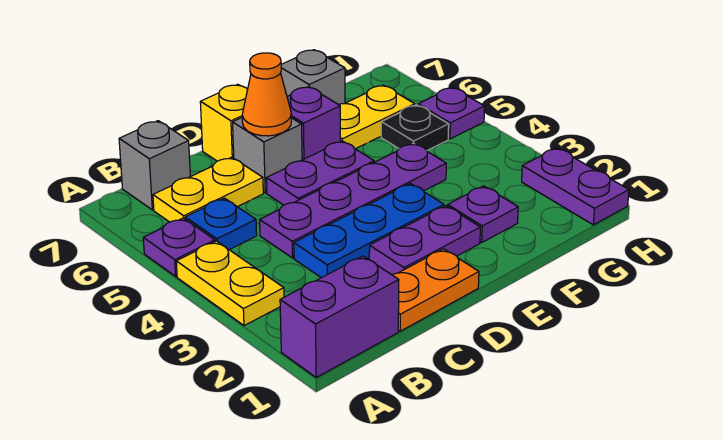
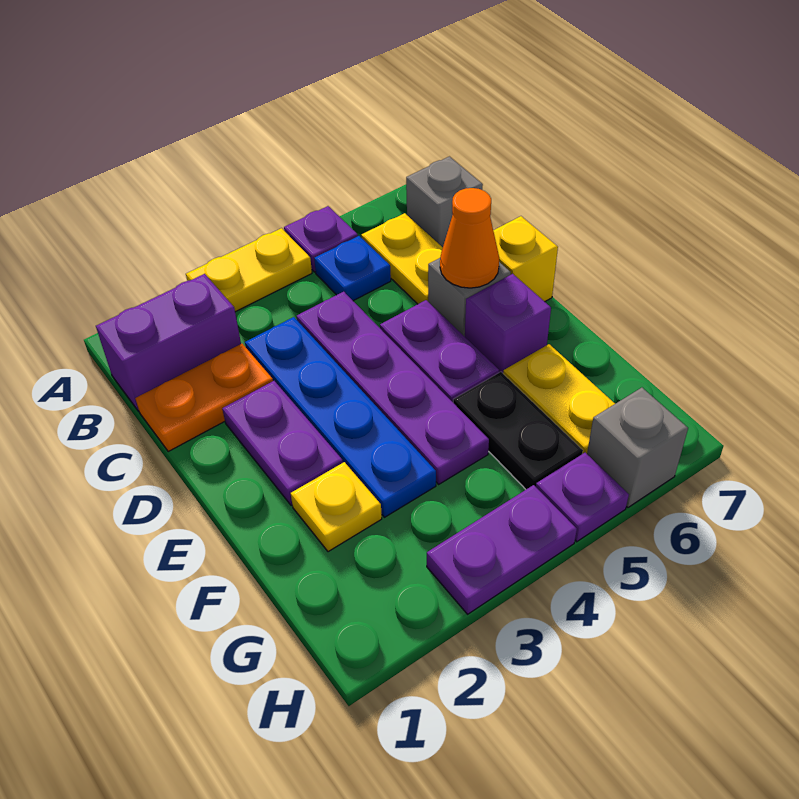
purple 1x2 brick [280,256,399,377] -> purple 1x2 brick turned to [96,274,241,411]
orange 1x2 plate [393,249,479,331] -> orange 1x2 plate turned to [135,344,273,452]
blue 1x3 plate [294,183,444,278] -> blue 1x4 plate [245,317,436,517]
purple 1x1 plate [448,186,518,242] -> yellow 1x1 plate [291,462,382,552]
grey 1x1 brick [281,50,345,104] -> grey 1x1 brick moved to [587,388,688,507]
black 1x1 plate [381,105,449,150] -> black 1x2 plate [453,372,583,489]
purple 1x2 plate [522,148,629,225] -> purple 1x2 plate moved to [427,485,577,614]

